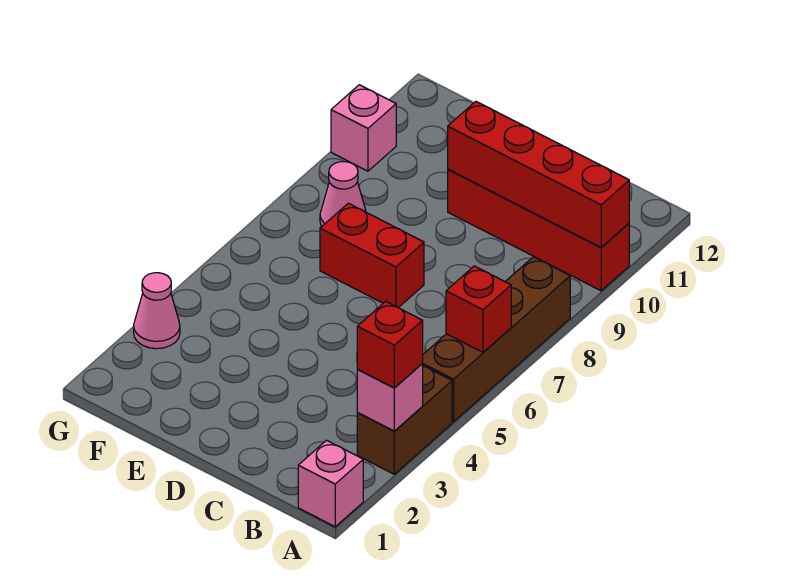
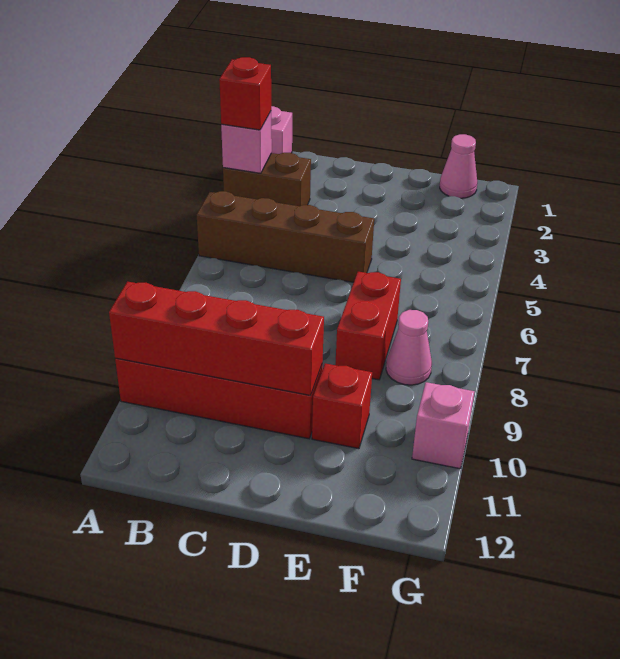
brown 1x2 brick [357,366,452,474] -> brown 1x2 brick turned to [223,153,311,206]
brown 1x4 brick [423,257,570,422] -> brown 1x4 brick turned to [197,191,374,282]
red 1x1 brick [446,266,511,352] -> red 1x1 brick moved to [312,363,372,449]
red 1x2 brick [320,203,424,308] -> red 1x2 brick turned to [335,272,401,380]
pink 1x1 cone [134,273,180,349] -> pink 1x1 cone moved to [440,134,477,198]

